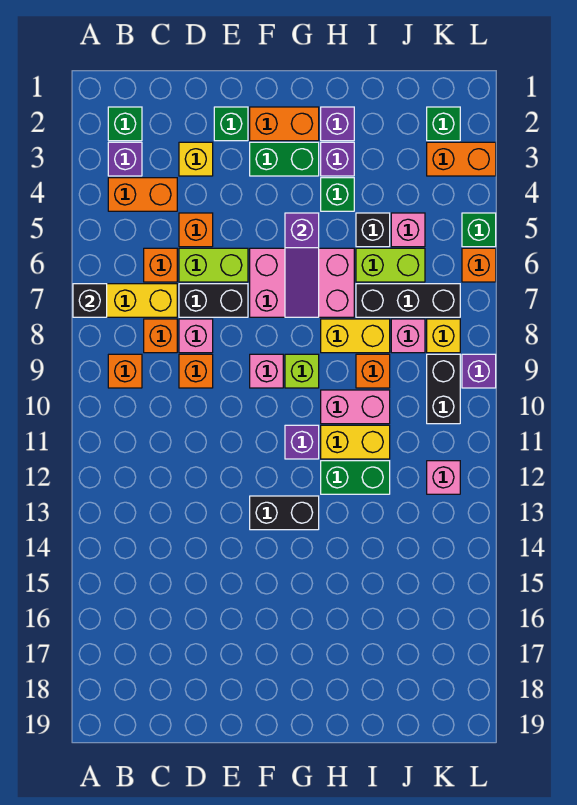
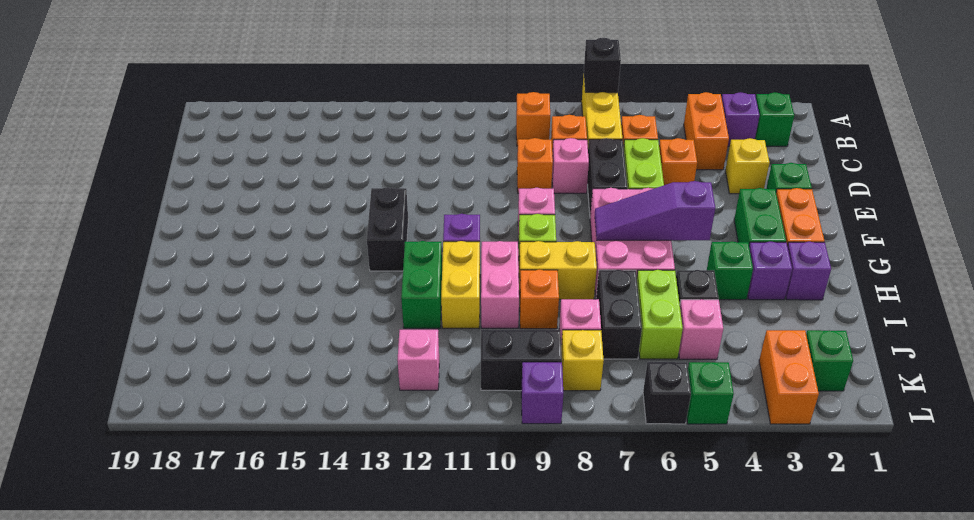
yellow 1x2 brick [321,319,390,353] -> yellow 1x2 brick turned to [519,241,597,299]
black 1x3 brick [356,284,460,317] -> black 1x2 brick [596,270,642,359]
orange 1x1 brick [462,248,496,282] -> black 1x1 brick [643,362,691,424]

